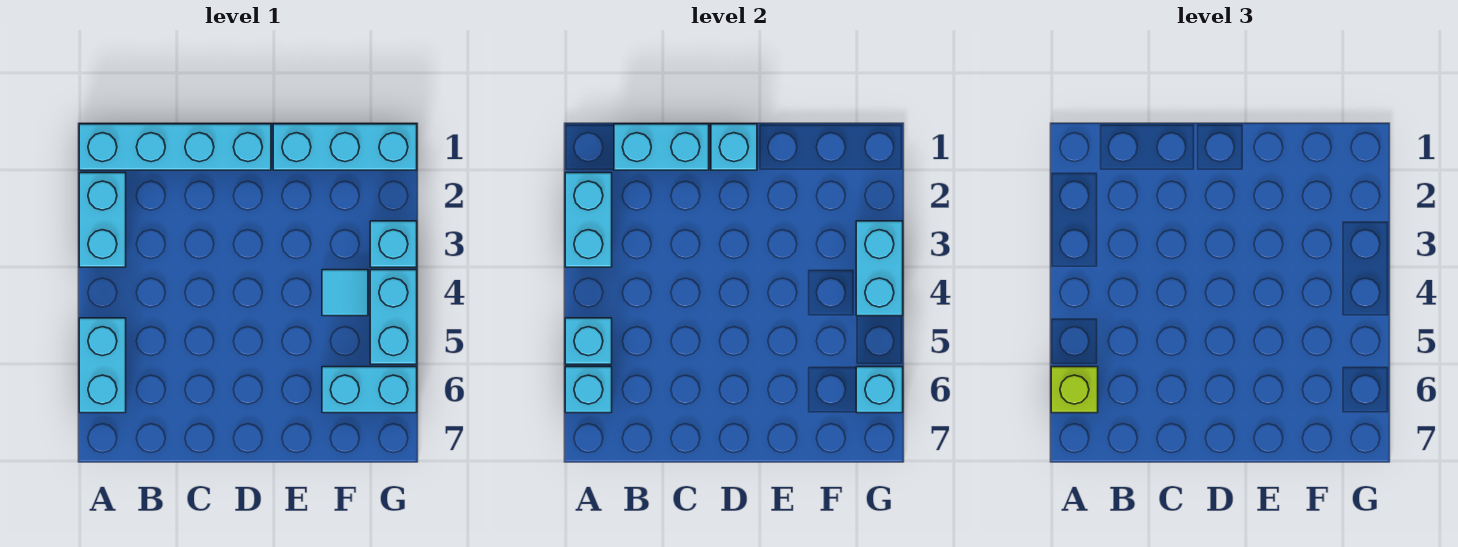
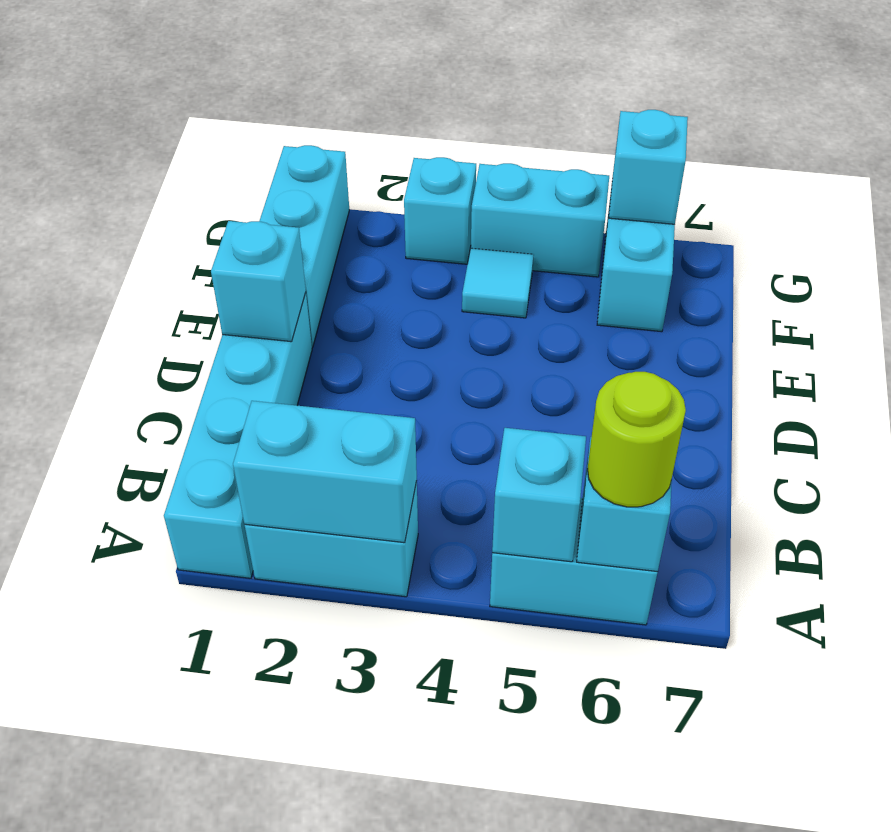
lime 1x1 brick [1051,367,1098,413] -> lime 1x1 round brick [587,372,686,507]
cyan 1x2 brick [614,124,709,170] -> none
cyan 1x2 brick [856,221,903,316] -> none

